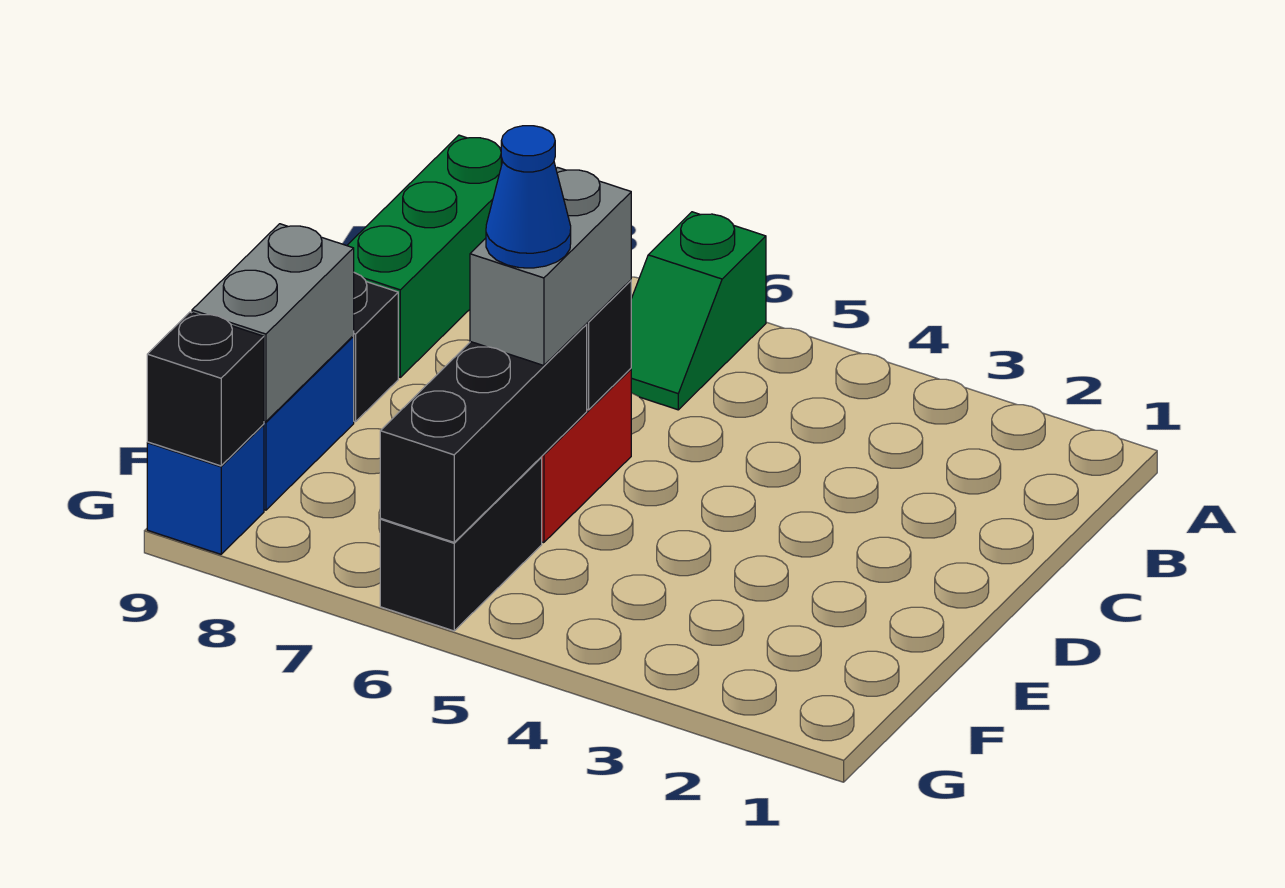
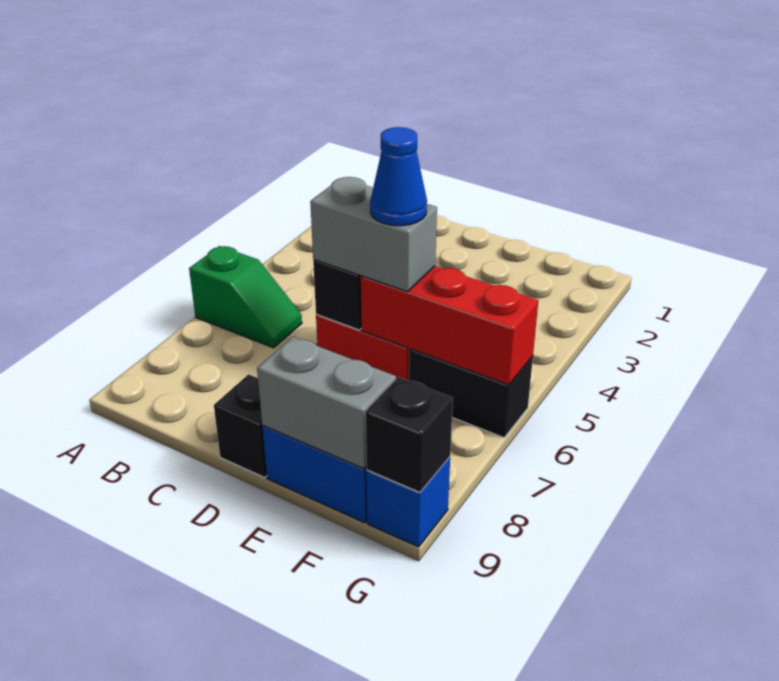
green 1x3 brick [347,135,503,377] -> none
black 1x3 brick [380,325,587,542] -> red 1x3 brick [361,266,538,385]

